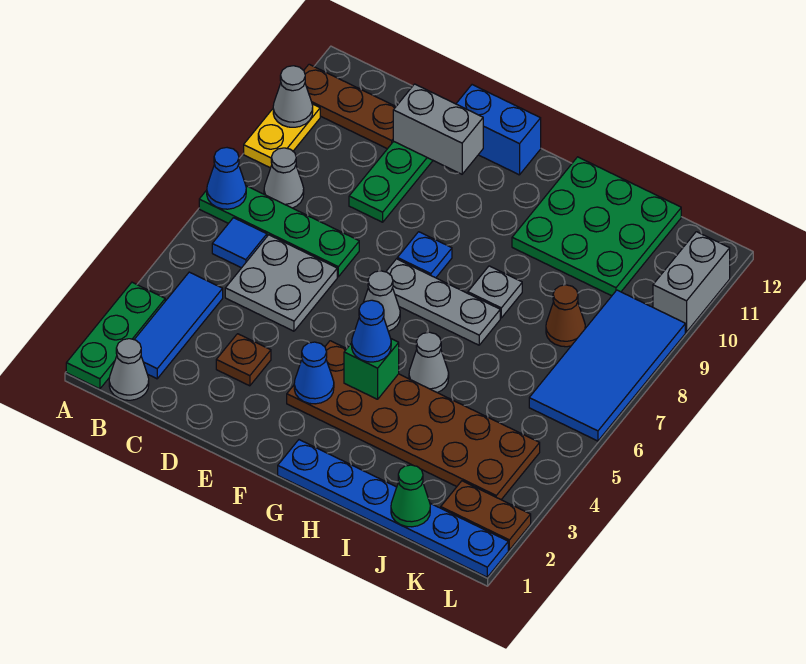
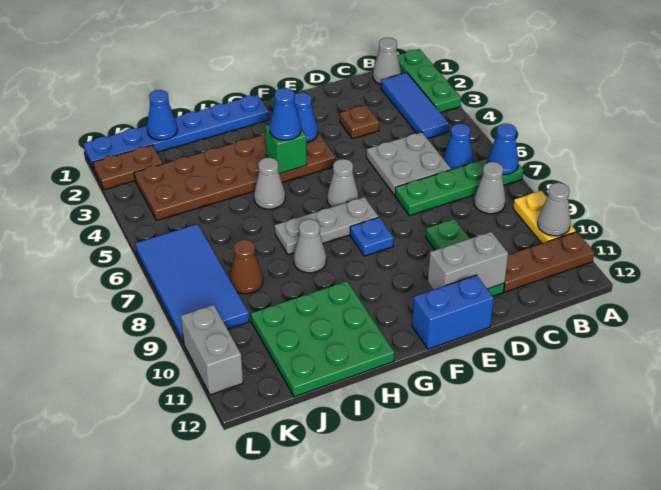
blue 1x1 tile [212,218,267,268] -> blue 1x1 cone [443,124,473,170]
grey 1x1 plate [468,266,522,318] -> grey 1x1 cone [294,219,326,273]
green 1x1 cone [391,465,430,527] -> blue 1x1 cone [147,90,177,140]

